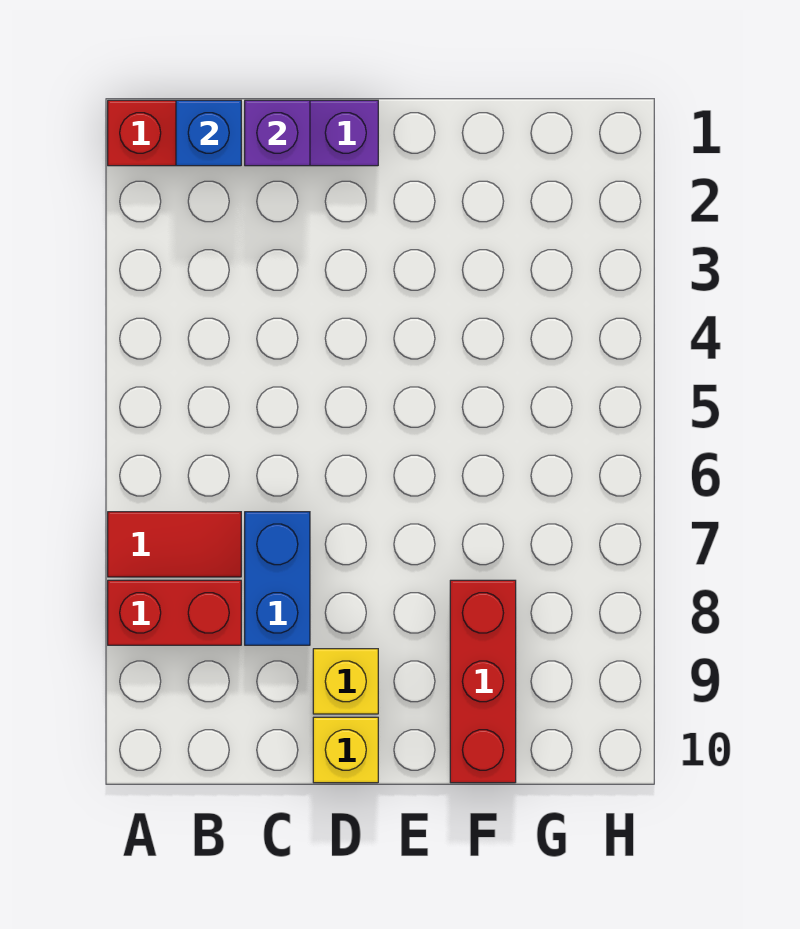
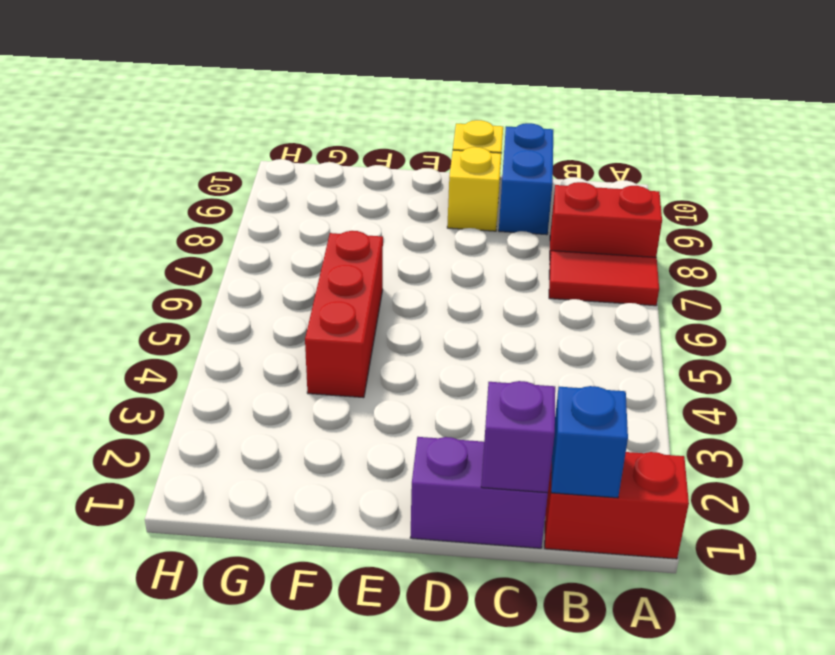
blue 1x2 brick [245,512,310,645] -> blue 1x2 brick moved to [499,123,553,235]
red 1x3 brick [450,580,516,783] -> red 1x3 brick moved to [305,231,383,398]

